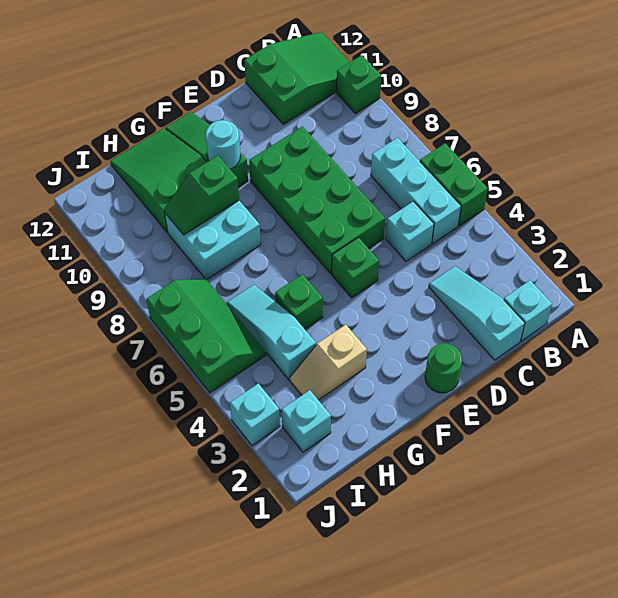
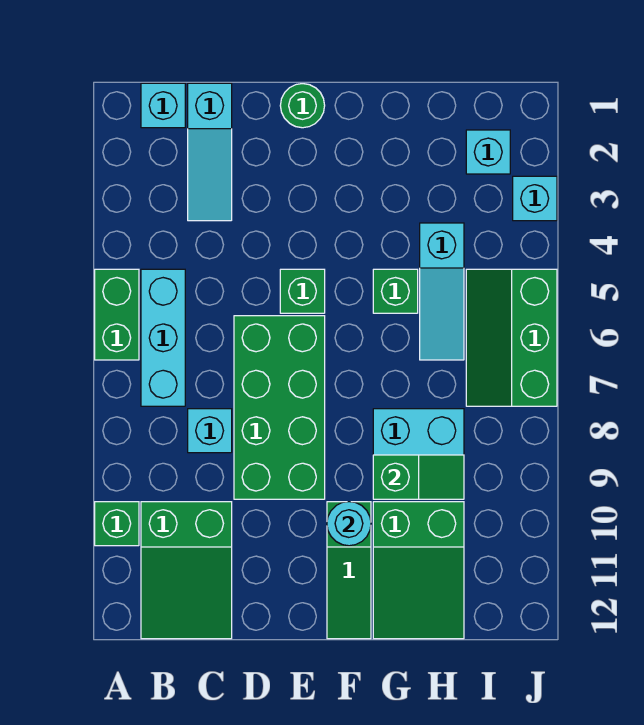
green 2x3 slope [244,32,350,124] -> green 2x3 slope turned to [141,502,232,639]
cyan 1x1 brick [386,201,434,261] -> cyan 1x1 brick moved to [188,409,232,453]
tan 1x2 slope [290,325,367,400] -> none

